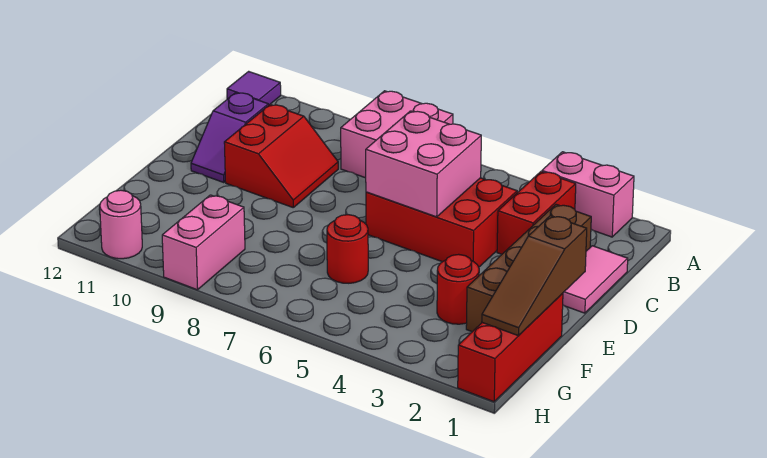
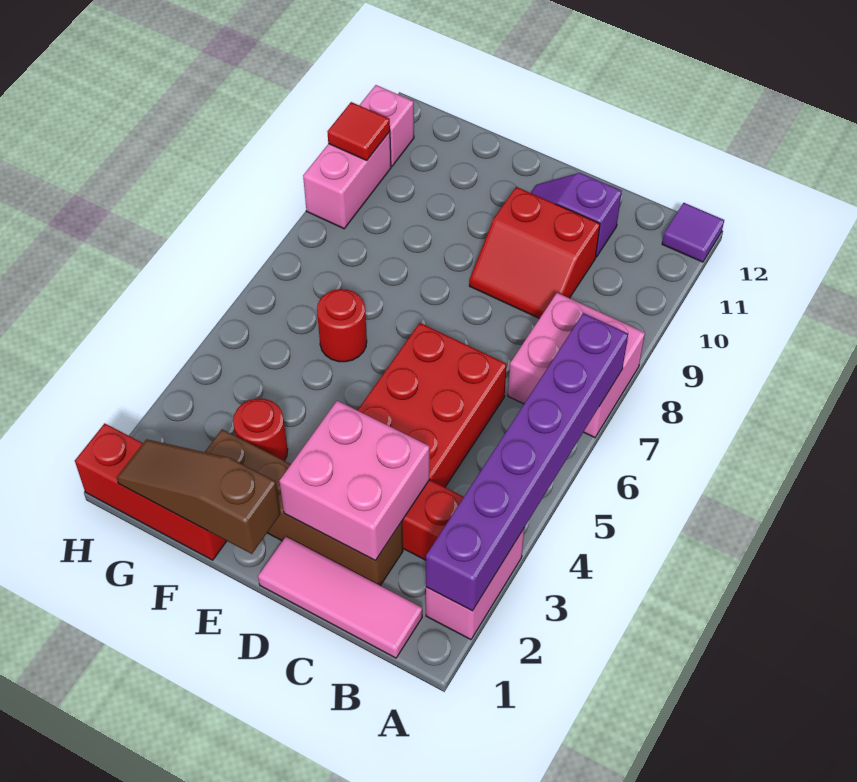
none -> purple 1x6 brick [426,313,628,611]
pink 1x2 tile [563,246,628,313] -> pink 1x3 tile [258,537,422,658]
pink 2x2 brick [366,111,481,217] -> pink 2x2 brick moved to [279,401,430,560]
pink 1x2 brick [162,195,245,290] -> pink 1x2 brick turned to [303,132,391,229]
none -> red 1x1 tile [327,102,390,161]
pink 1x1 round brick [100,190,142,259] -> pink 1x1 brick [359,85,414,166]

